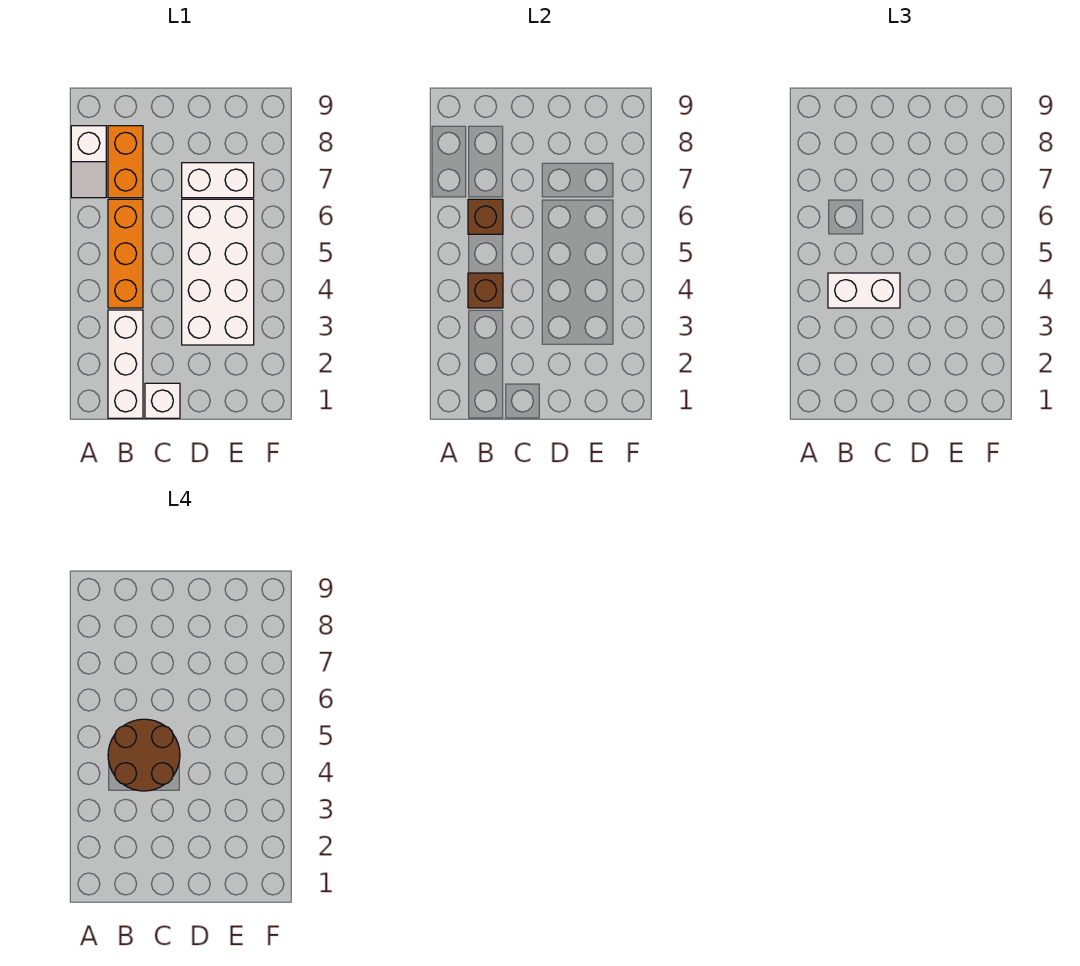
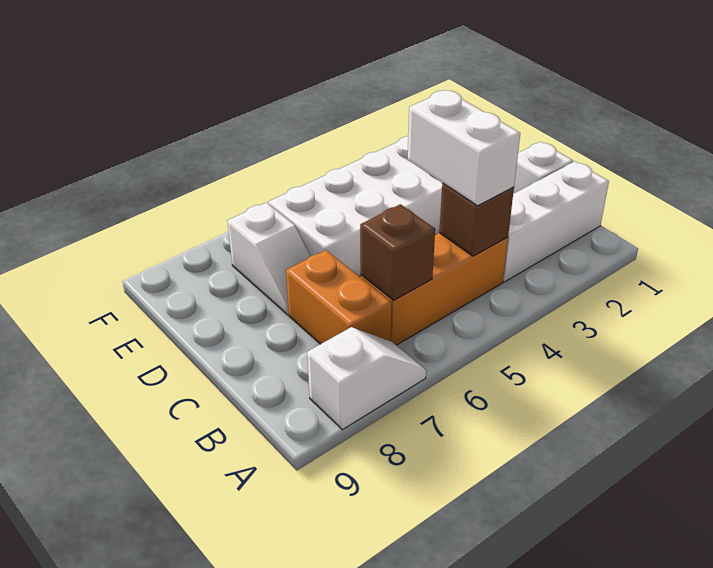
brown 2x2 round brick [108,719,180,791] -> none
orange 1x2 brick [108,126,143,198] -> orange 1x2 brick turned to [286,250,392,344]
white 1x2 brick [182,163,254,198] -> white 1x2 slope [228,203,310,315]

